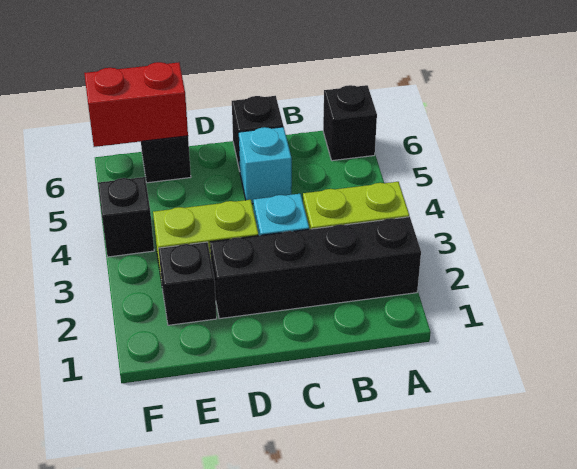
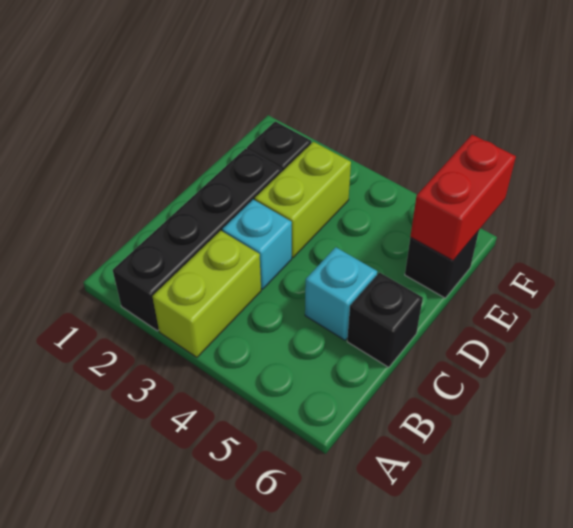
black 1x1 brick [323,85,377,161] -> none
black 1x1 brick [98,177,154,257] -> none

